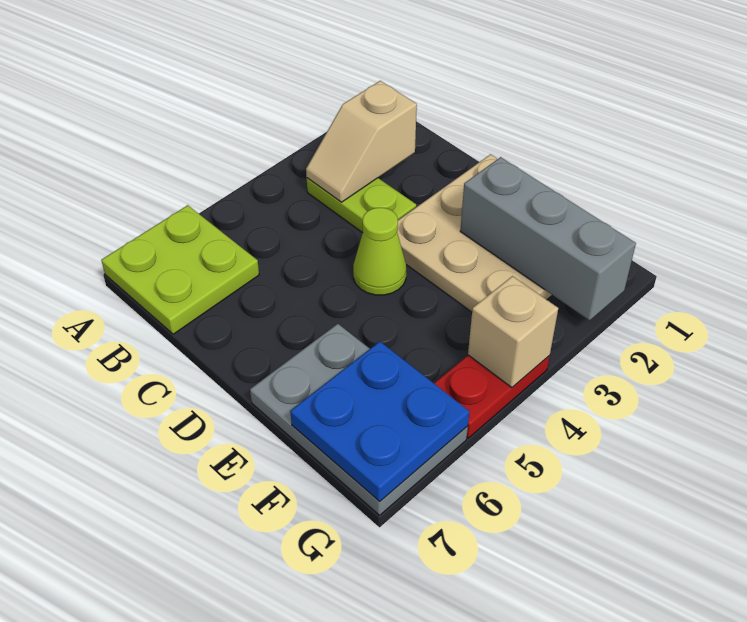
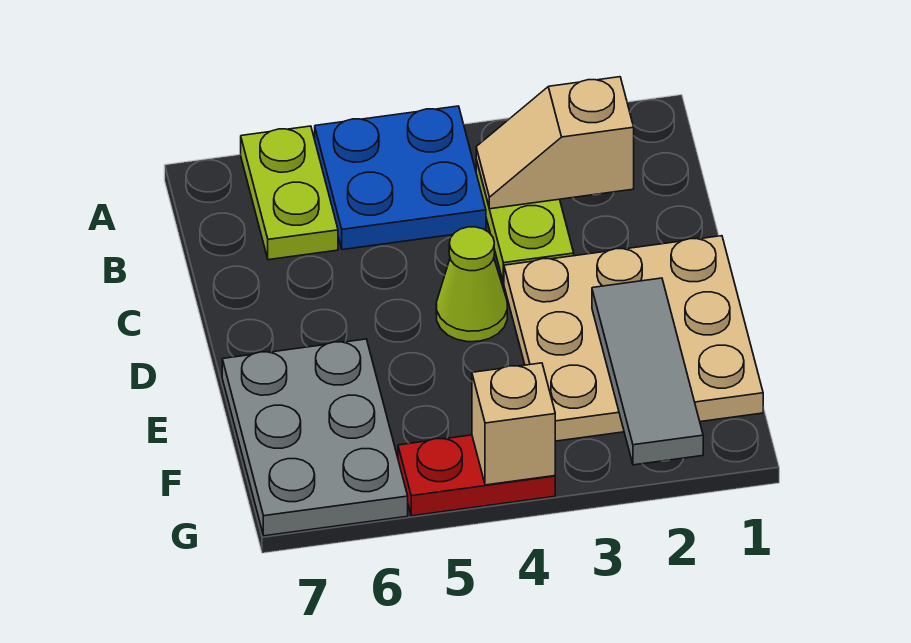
lime 2x2 plate [101,205,259,334] -> lime 1x2 plate [241,126,338,260]
grey 1x3 brick [460,157,636,321] -> grey 1x3 tile [592,278,703,465]
blue 2x2 plate [290,342,469,502] -> blue 2x2 plate moved to [315,106,486,250]

